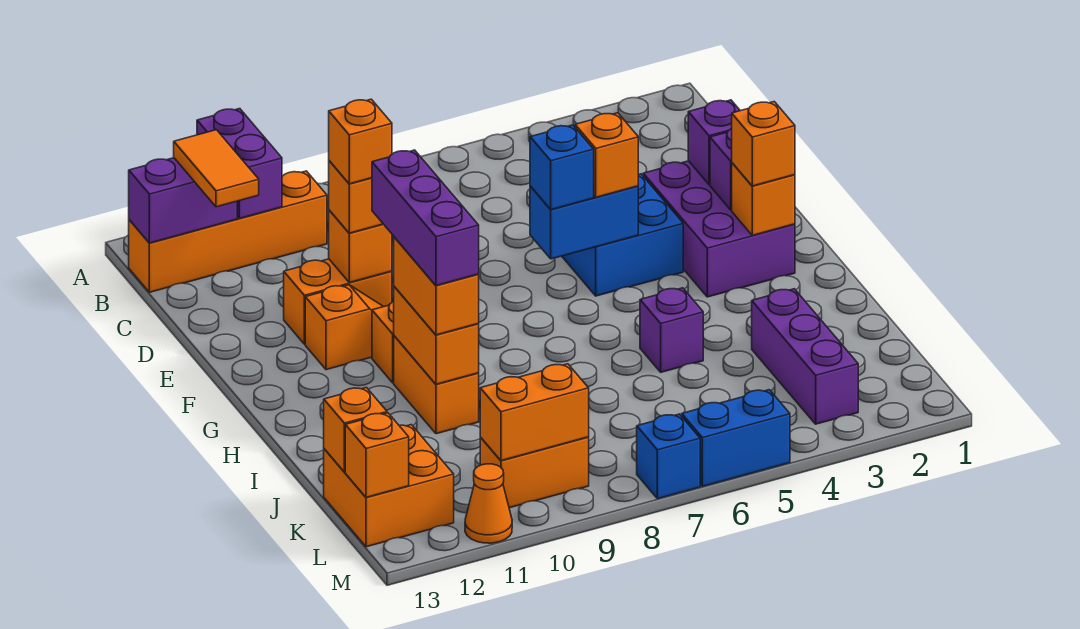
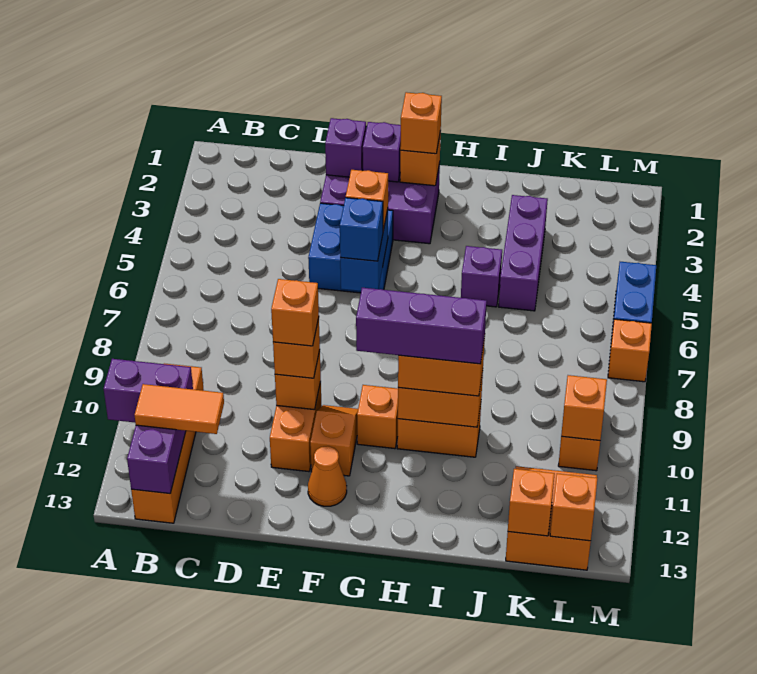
purple 1x3 brick [752,289,858,424] -> purple 1x3 brick turned to [499,195,548,311]
orange 1x2 brick [480,364,589,461] -> orange 1x1 brick [561,375,607,441]
blue 1x1 brick [637,414,700,499] -> orange 1x1 brick [608,319,652,382]
orange 1x1 cone [465,464,512,543] -> orange 1x1 cone moved to [308,446,347,506]

